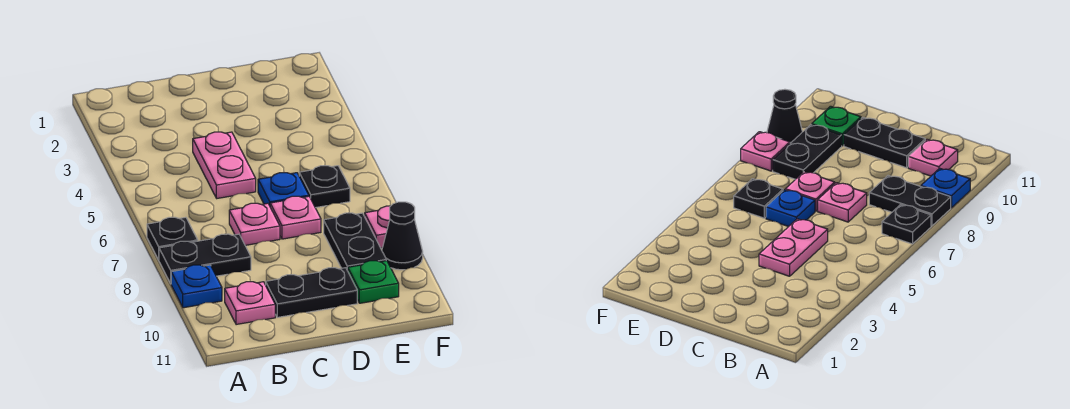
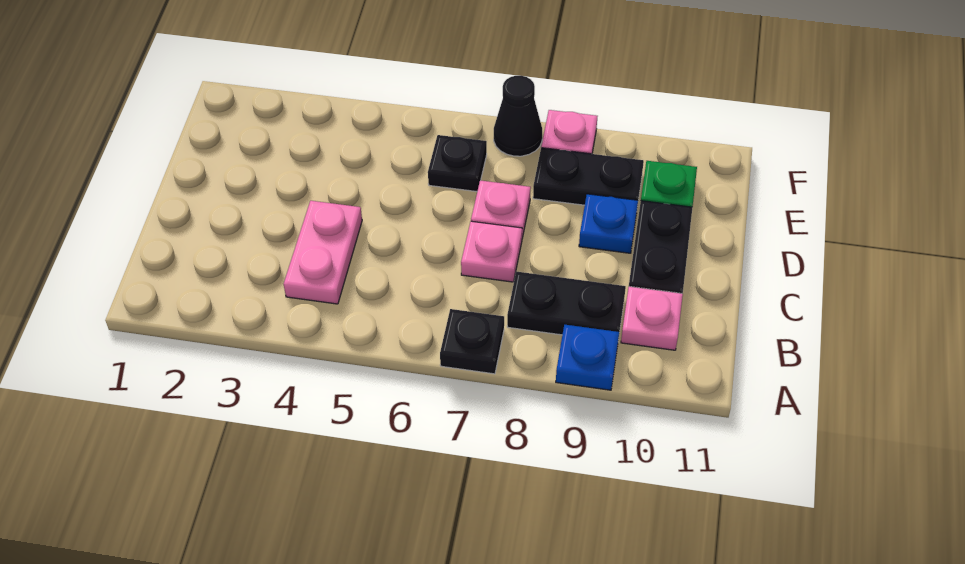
black 1x2 plate [159,234,251,283] -> black 1x2 plate turned to [507,271,626,335]
pink 1x2 plate [193,132,256,198] -> pink 1x2 plate turned to [284,201,362,304]
blue 1x1 plate [258,173,309,205] -> blue 1x1 plate moved to [579,194,638,253]
black 1x1 cone [382,202,423,270] -> black 1x1 cone moved to [494,76,542,156]

